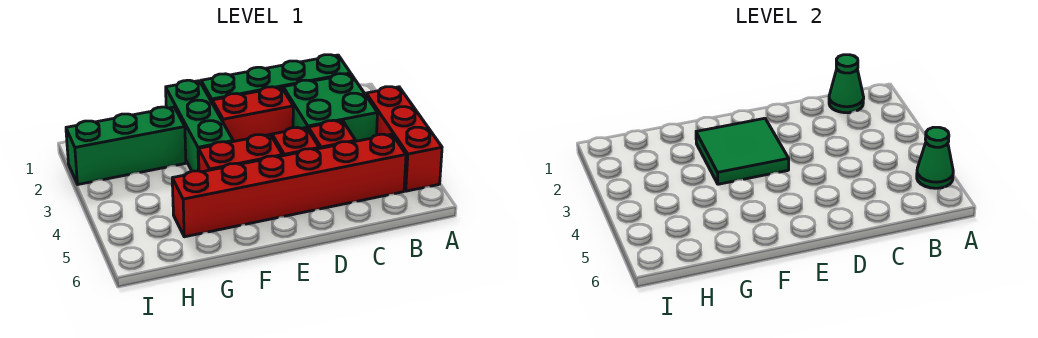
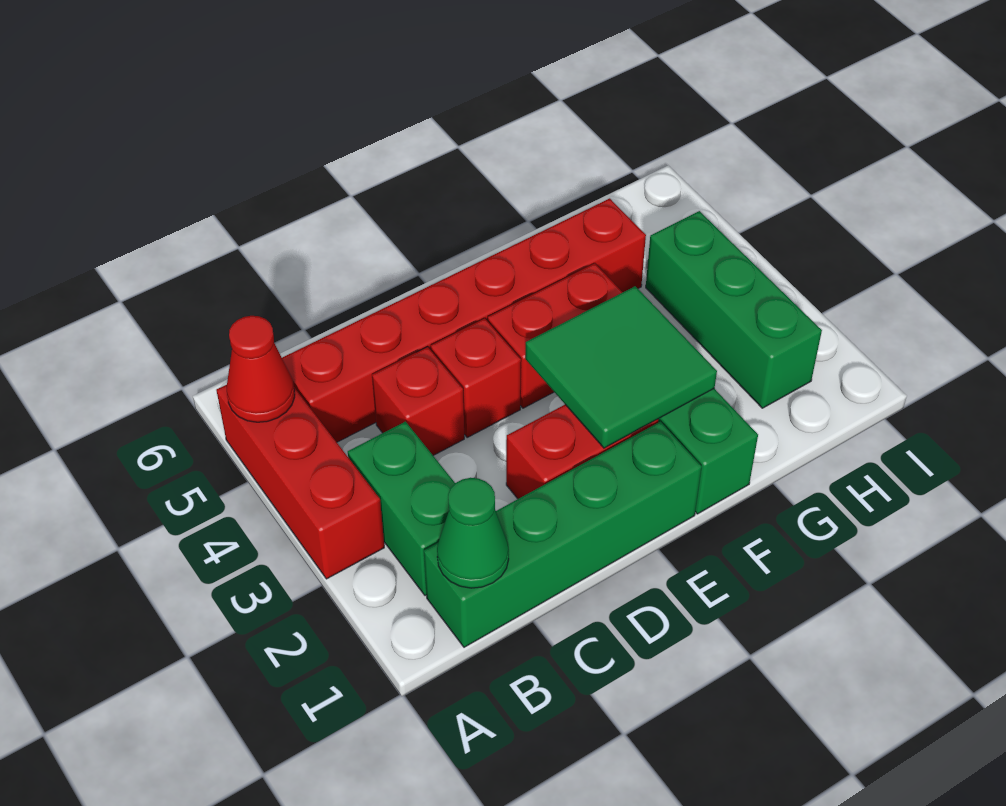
green 1x1 cone [917,127,953,188] -> red 1x1 cone [227,316,295,422]
green 2x2 brick [283,74,377,141] -> green 1x2 brick [348,422,455,596]
green 1x3 brick [66,107,186,184] -> green 1x3 brick turned to [646,211,822,408]

